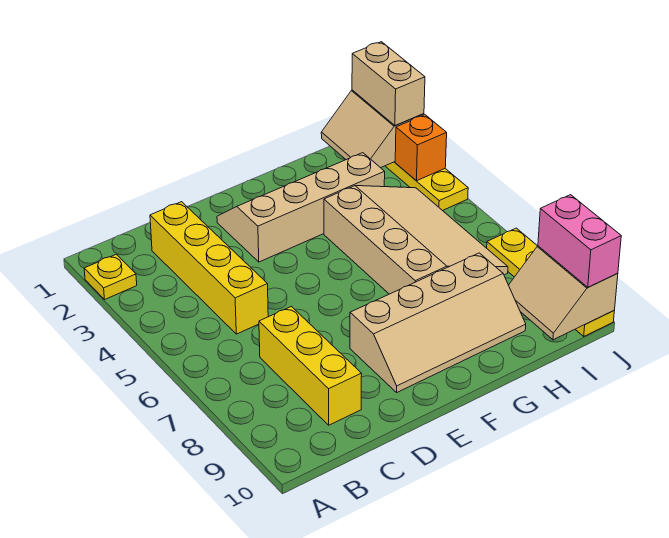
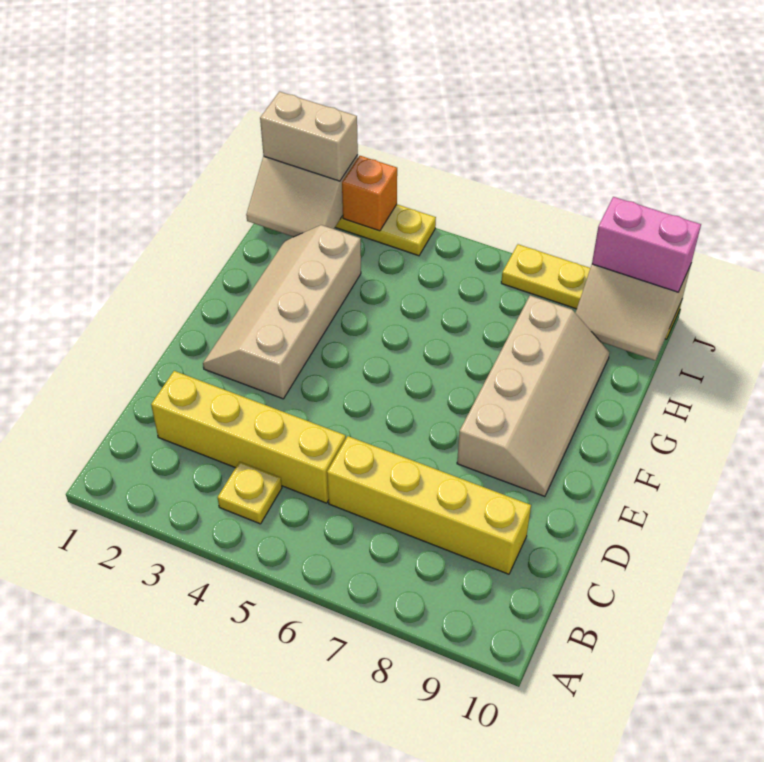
yellow 1x1 plate [84,254,137,299] -> yellow 1x1 plate moved to [218,462,282,524]
yellow 1x3 brick [259,306,362,425] -> yellow 1x4 brick [327,436,531,574]
tan 3x4 slope [324,186,508,294] -> none

